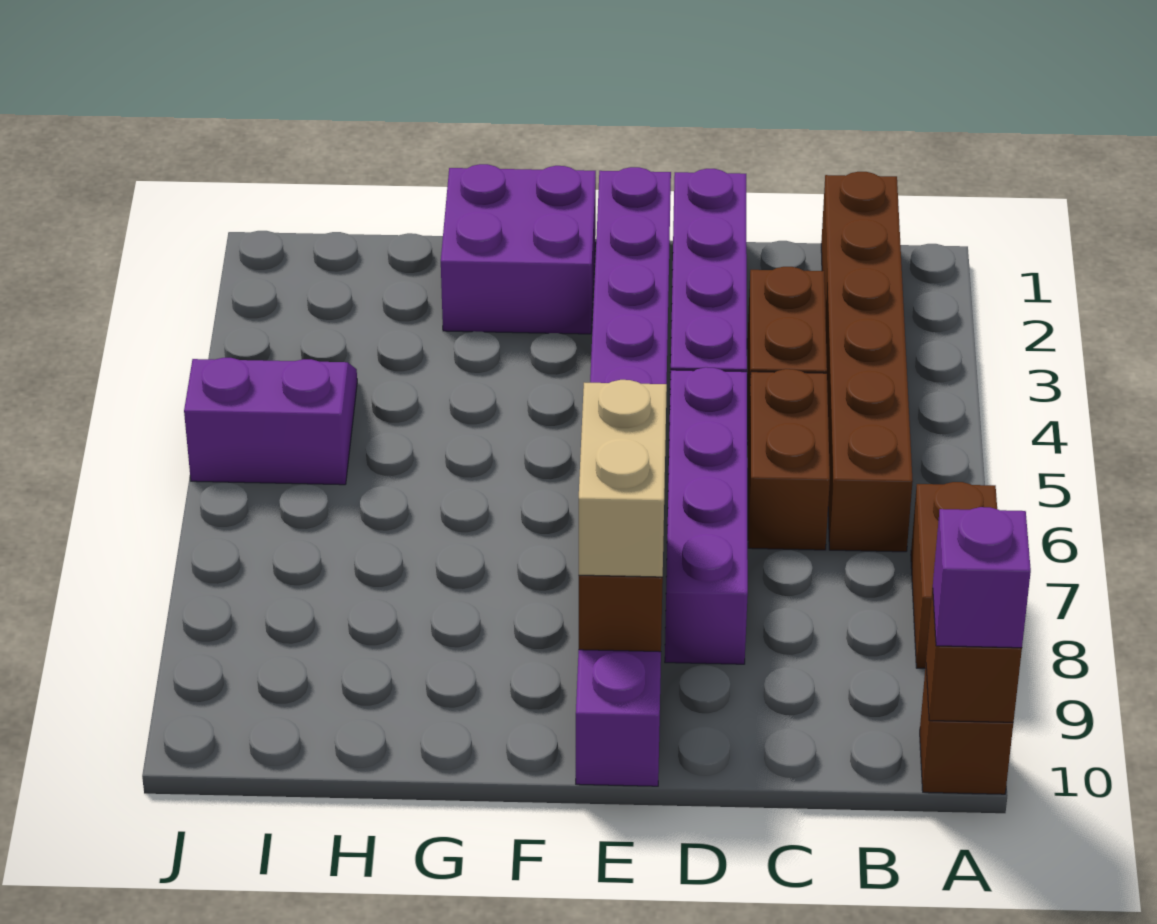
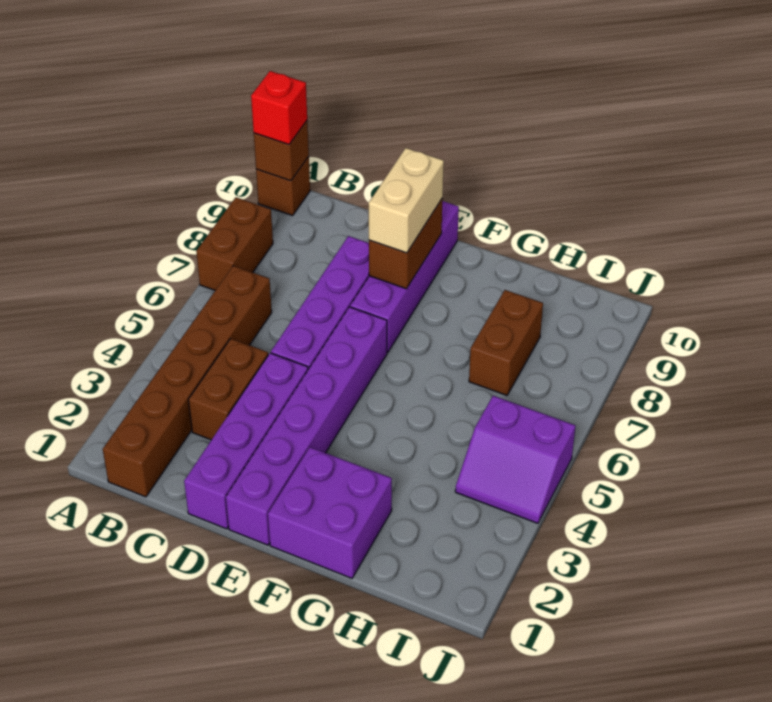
purple 1x1 brick [933,507,1031,648] -> red 1x1 brick [251,71,307,145]
brown 1x2 brick [748,369,830,550] -> brown 1x2 brick moved to [469,290,543,395]

